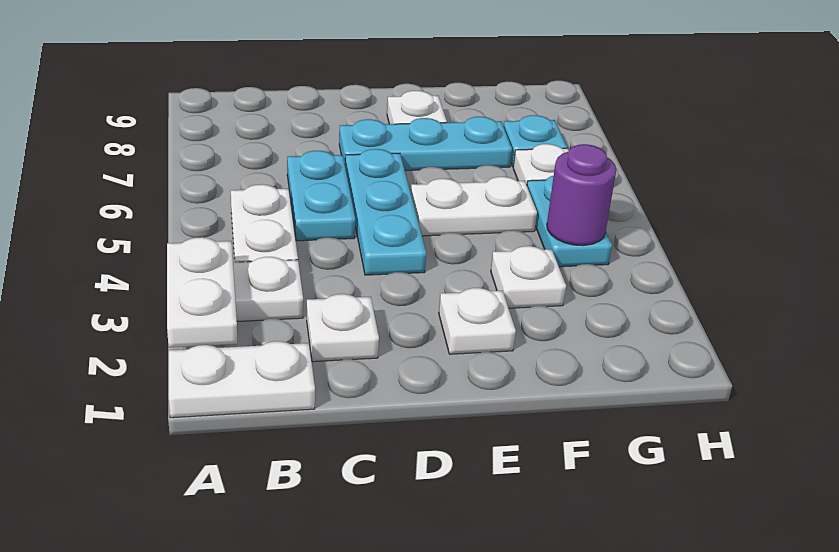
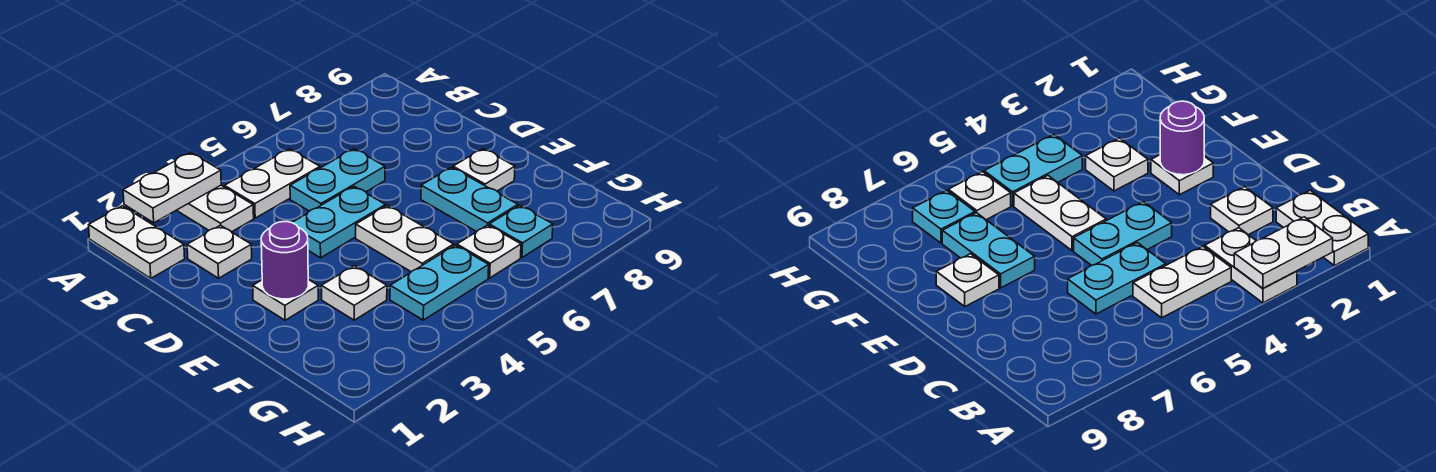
cyan 1x3 plate [345,149,426,275] -> cyan 1x2 plate [292,186,386,258]
cyan 1x3 plate [339,117,512,171] -> cyan 1x2 plate [421,167,518,232]
purple 1x1 round brick [547,144,616,246] -> purple 1x1 round brick moved to [261,222,308,299]

